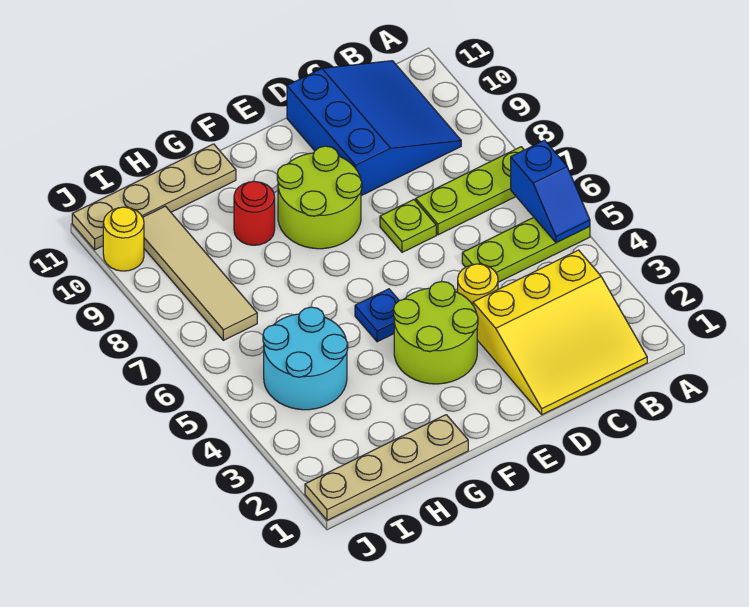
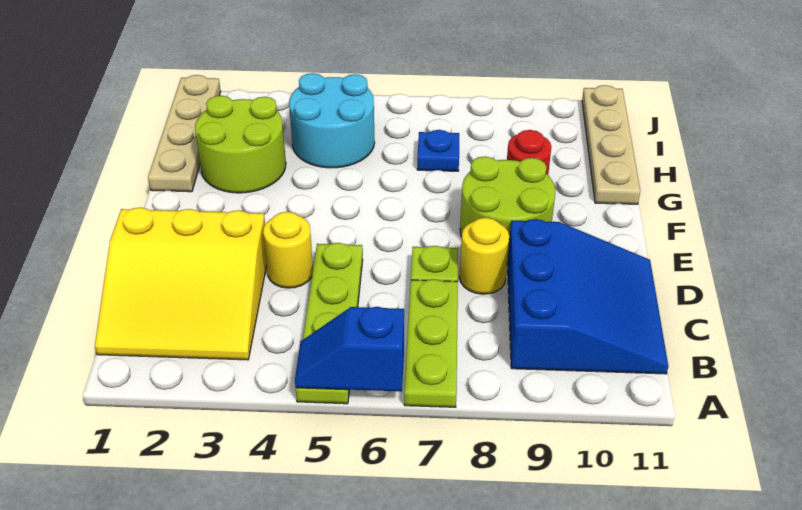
lime 1x3 plate [462,218,590,282] -> lime 1x4 plate [296,243,363,404]
yellow 3x3 slope [473,250,647,415] -> yellow 3x3 slope turned to [95,207,267,360]
blue 3x3 slope [287,61,461,196] -> blue 3x3 slope turned to [507,219,668,374]
lime 2x2 round brick [394,281,478,384] -> lime 2x2 round brick moved to [195,96,286,193]
blue 1x1 plate [355,289,399,342] -> blue 1x1 plate moved to [417,130,459,171]
tan 1x4 tile [143,206,257,340] -> none
yellow 1x1 round brick [103,207,144,271] -> yellow 1x1 round brick moved to [460,218,509,294]

